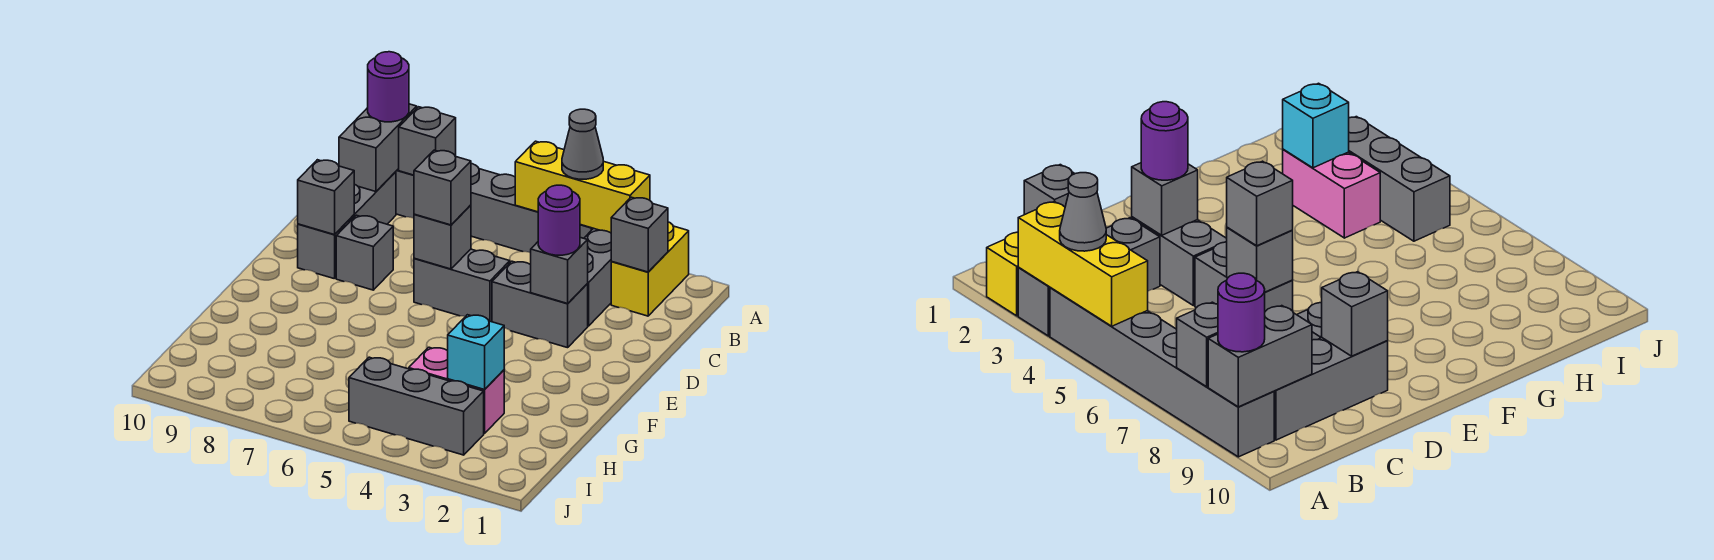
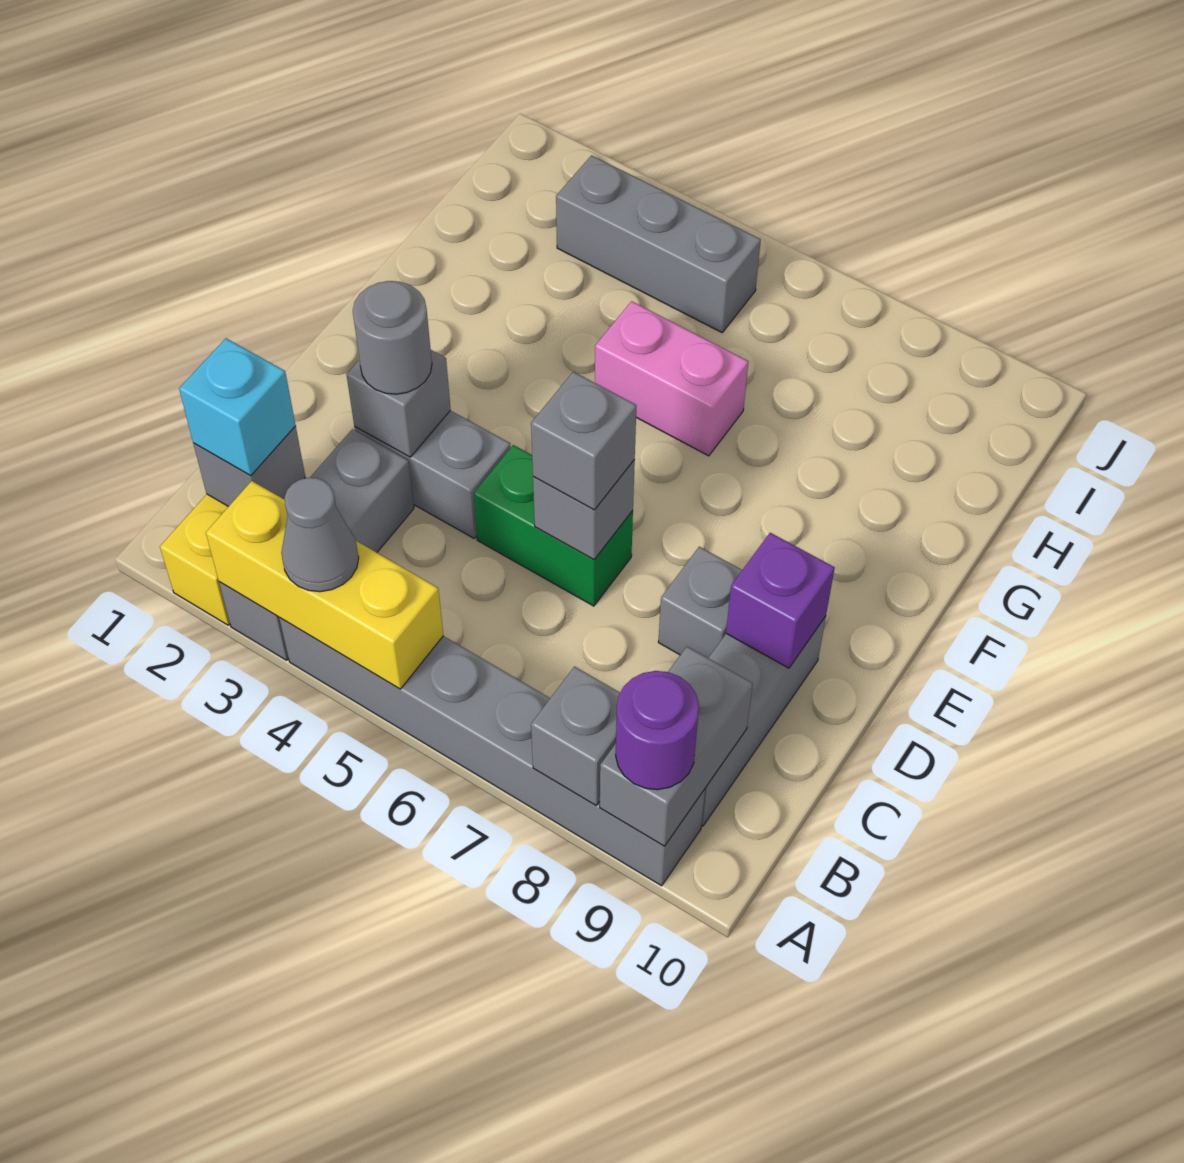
purple 1x1 round brick [538,185,580,255] -> grey 1x1 round brick [353,281,432,394]
grey 1x2 brick [414,249,510,322] -> green 1x2 brick [474,445,633,606]
grey 1x1 brick [298,160,354,235] -> purple 1x1 brick [726,533,835,668]
pink 1x2 brick [409,347,504,434] -> pink 1x2 brick moved to [595,301,748,456]
cyan 1x1 brick [448,315,504,390] -> cyan 1x1 brick moved to [179,338,296,476]

